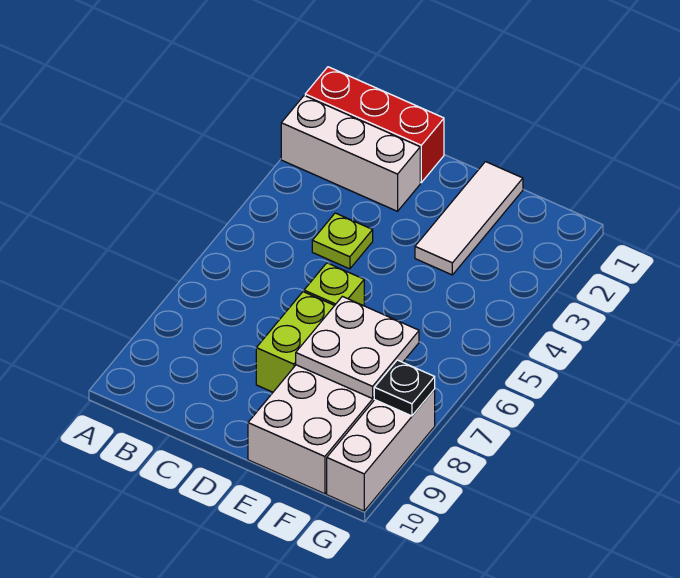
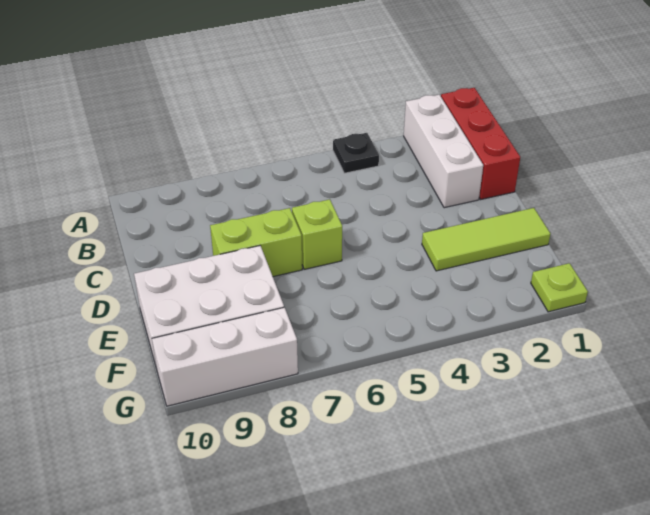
lime 1x1 plate [312,213,373,269] -> lime 1x1 plate moved to [531,263,588,312]
white 1x3 tile [415,162,523,275] -> lime 1x3 tile [422,208,550,271]
white 2x2 plate [296,296,419,398] -> none
black 1x1 plate [374,360,435,416] -> black 1x1 plate moved to [333,133,379,173]

